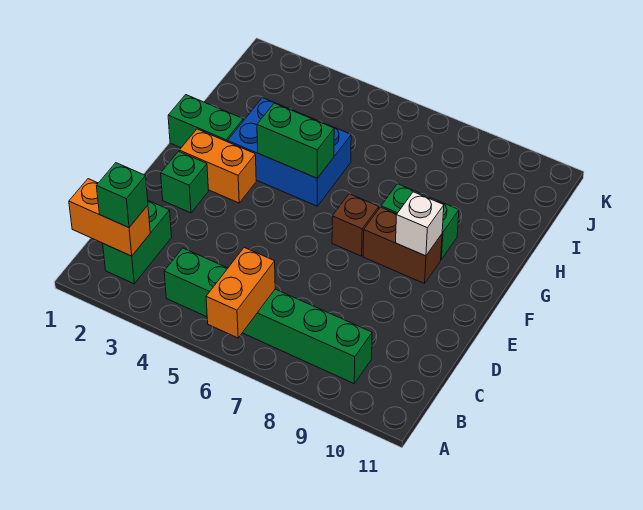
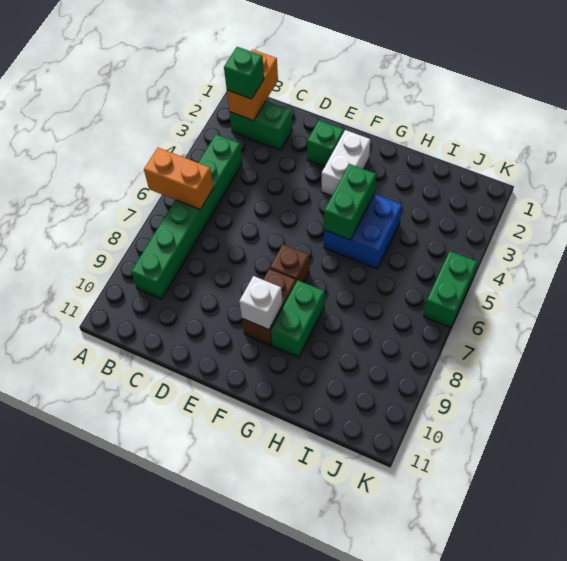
orange 1x2 brick [179,129,256,203] -> white 1x2 brick [321,130,370,196]
green 1x2 brick [168,95,243,148] -> green 1x2 brick moved to [424,251,477,328]
blue 2x3 brick [228,98,351,206] -> blue 2x2 brick [324,194,402,269]

